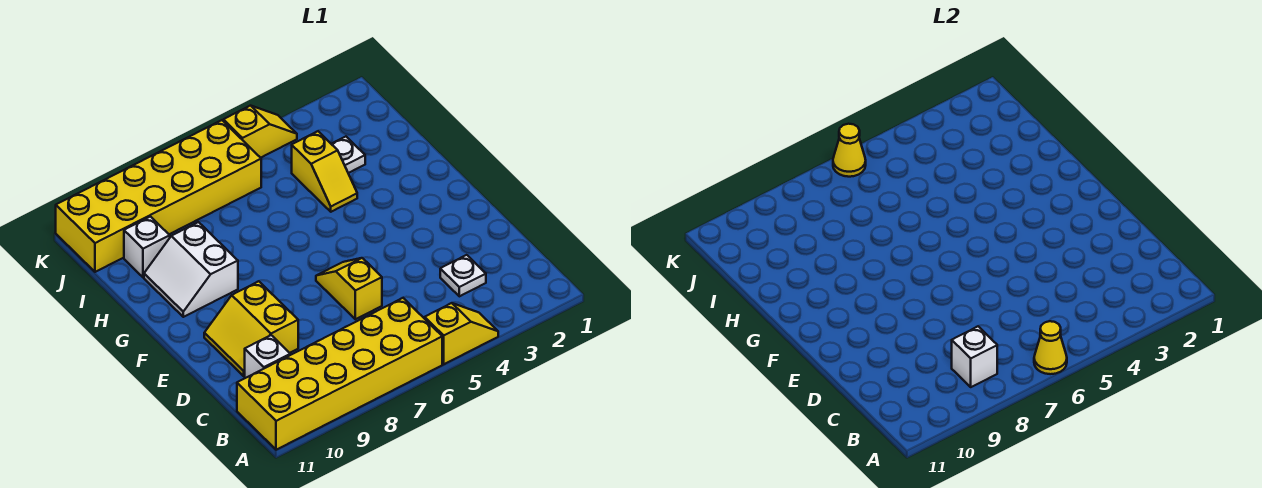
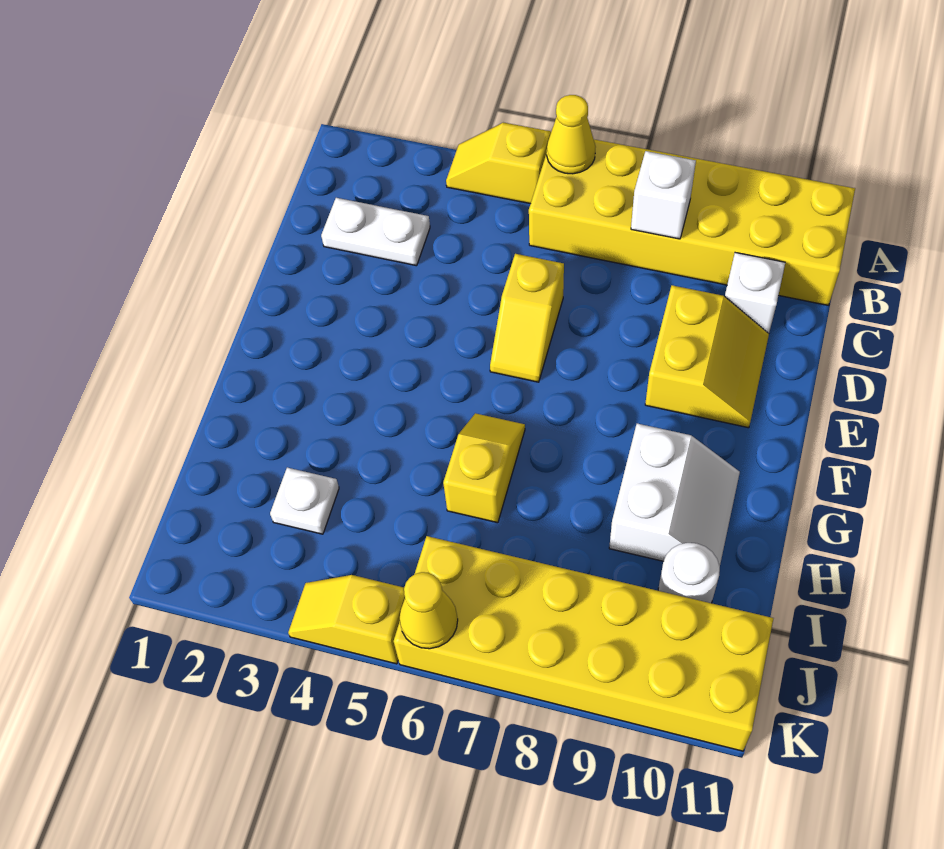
white 1x1 plate [440,255,486,296] -> white 1x2 plate [321,198,430,266]
yellow 1x2 slope [292,131,357,212] -> yellow 1x2 slope moved to [443,413,525,523]
white 1x1 brick [124,217,170,277] -> white 1x1 round brick [658,543,720,603]

